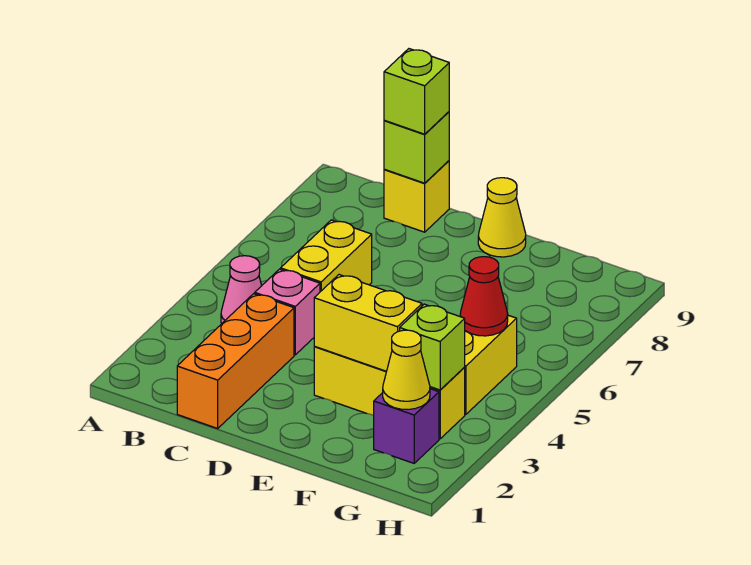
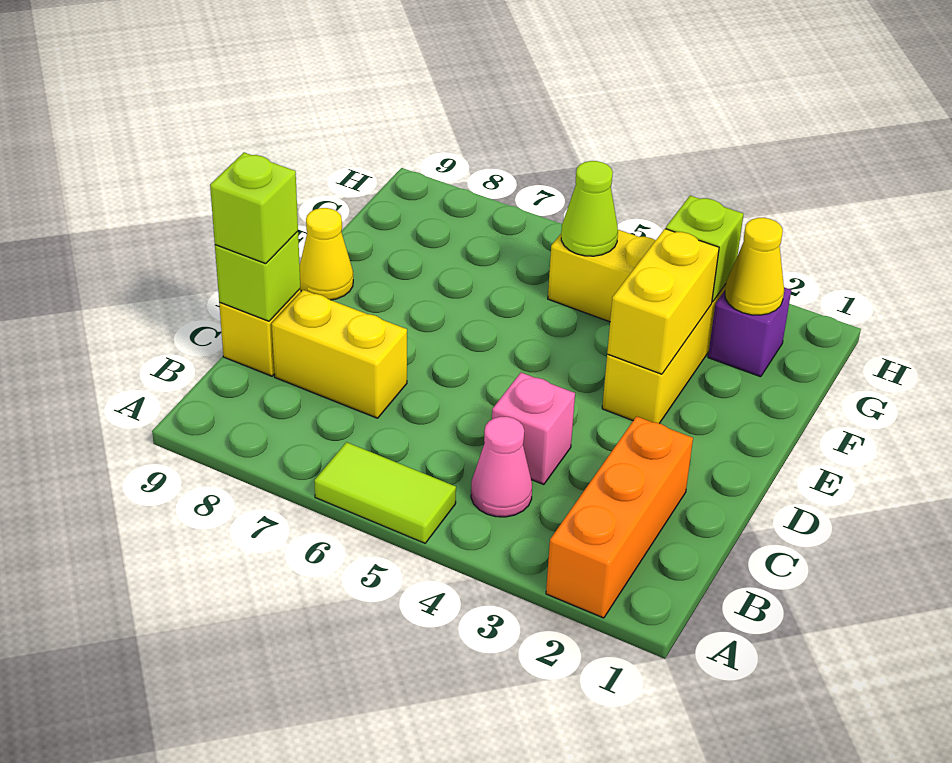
none -> lime 1x2 tile [314,442,456,543]
orange 1x3 brick [177,294,294,428] -> orange 1x3 brick turned to [546,416,693,618]
yellow 1x2 brick [281,220,372,292] -> yellow 1x2 brick moved to [272,290,407,418]
red 1x1 cone [460,257,508,336] -> lime 1x1 cone [561,161,618,256]

